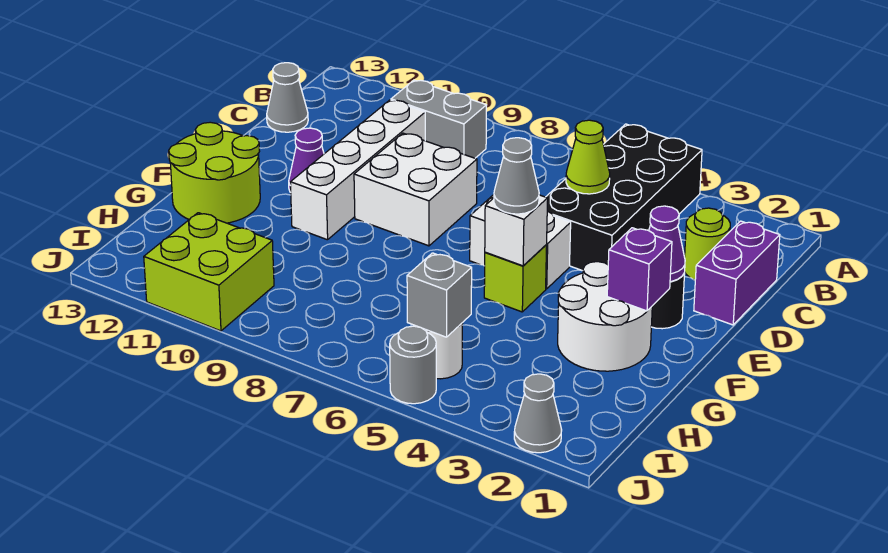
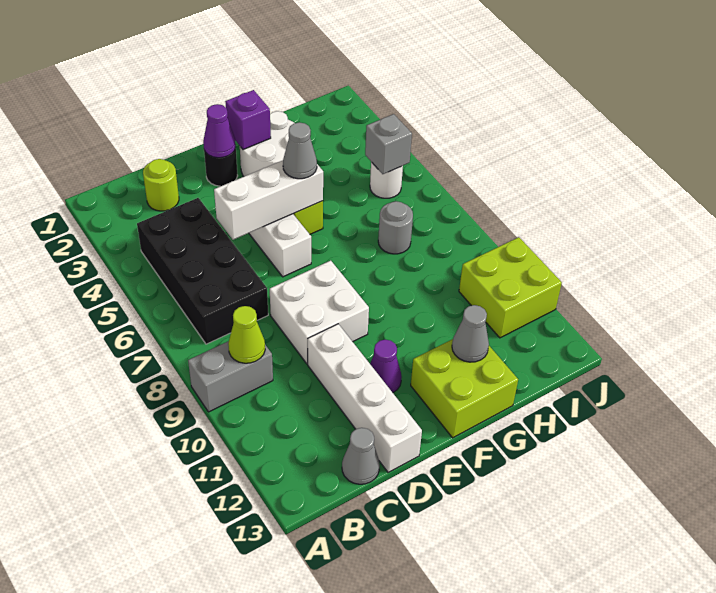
black 2x4 brick [546,124,702,271] -> black 2x4 brick turned to [137,198,268,344]
grey 1x2 brick [391,80,487,158] -> grey 1x2 brick turned to [188,341,273,412]
purple 1x2 brick [694,221,780,325] -> none
lime 1x1 cone [566,120,610,194] -> lime 1x1 cone moved to [228,306,265,363]
white 1x4 brick [290,100,425,240] -> white 1x4 brick turned to [308,324,422,473]
white 1x1 brick [485,195,548,266] -> white 1x3 brick [214,160,323,240]
lime 2x2 round brick [169,122,260,223] -> lime 2x2 brick [411,339,518,438]
grey 1x1 cone [514,374,562,453] -> grey 1x1 cone moved to [452,305,489,362]
grey 1x1 round brick [390,326,436,404] -> grey 1x1 round brick moved to [378,201,413,254]

